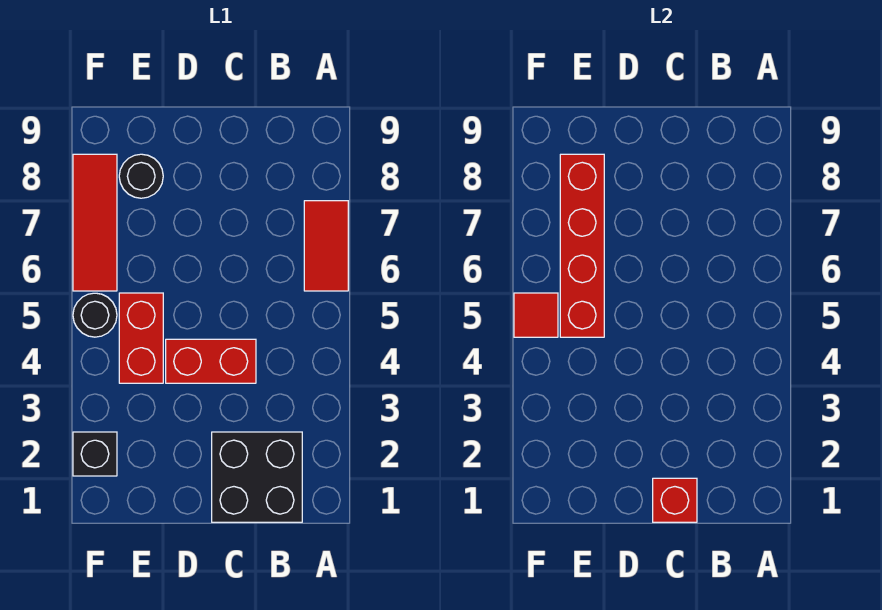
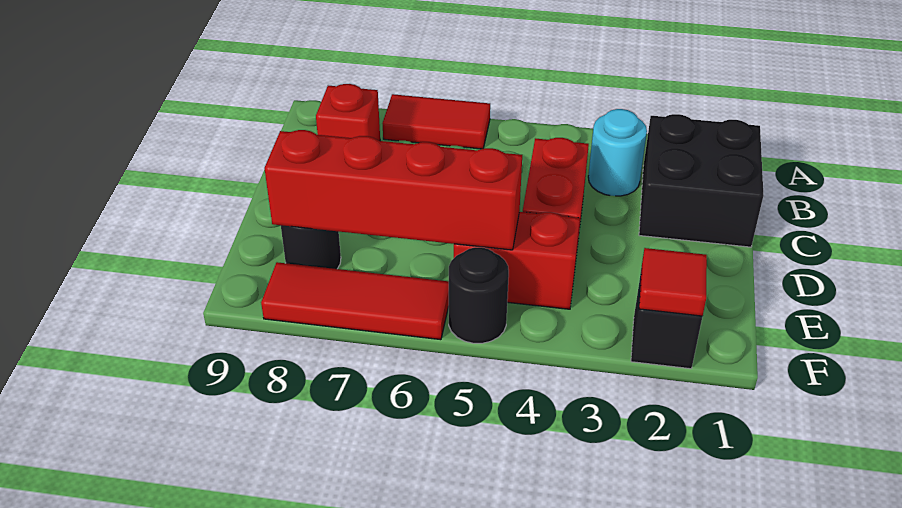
none -> cyan 1x1 round brick [588,109,647,196]
red 1x1 brick [653,478,697,522] -> red 1x1 brick moved to [316,84,380,141]
red 1x1 tile [514,293,558,337] -> red 1x1 tile moved to [639,248,707,316]

